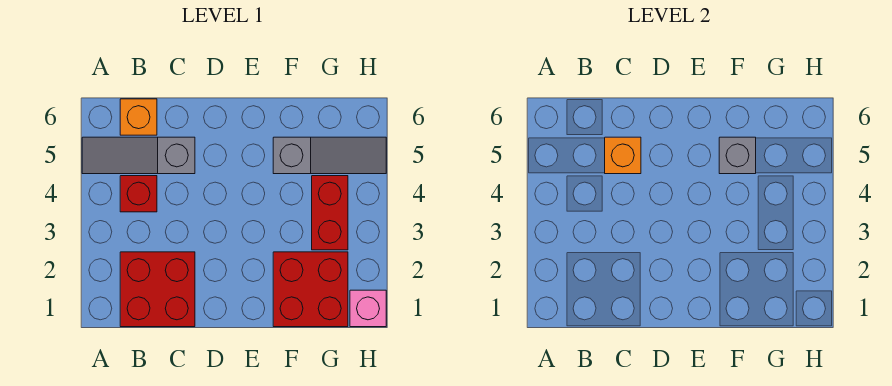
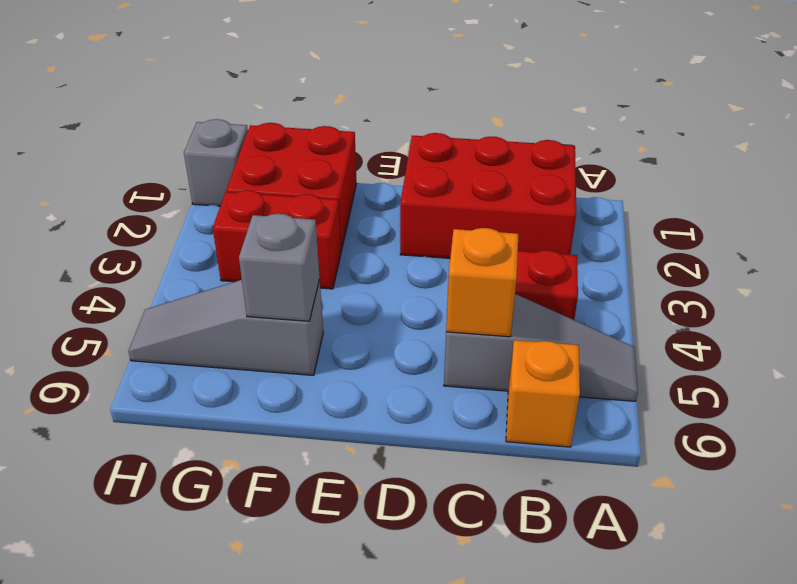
red 2x2 brick [120,252,195,327] -> red 2x3 brick [400,133,576,258]
red 1x2 brick [312,176,348,250] -> red 1x2 brick turned to [213,190,341,289]
pink 1x1 brick [350,290,386,327] -> grey 1x1 brick [184,119,248,206]

